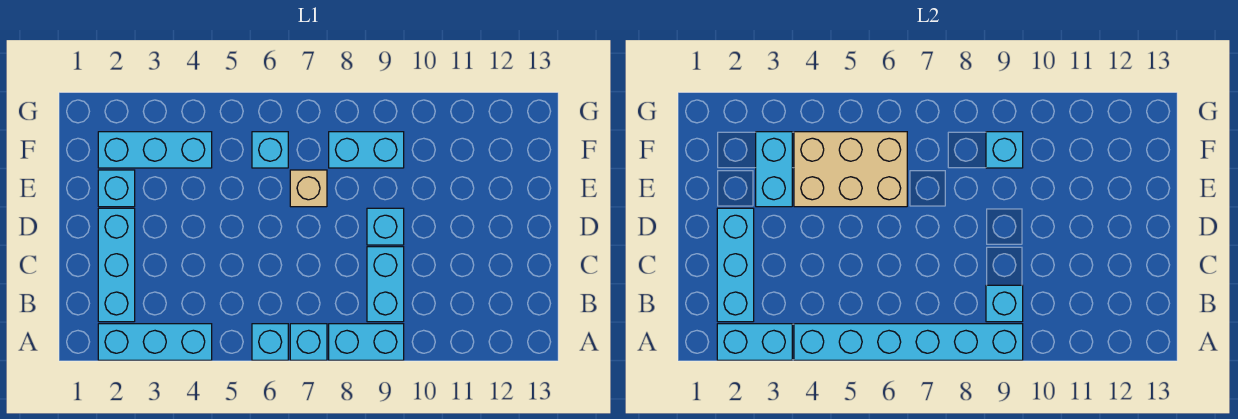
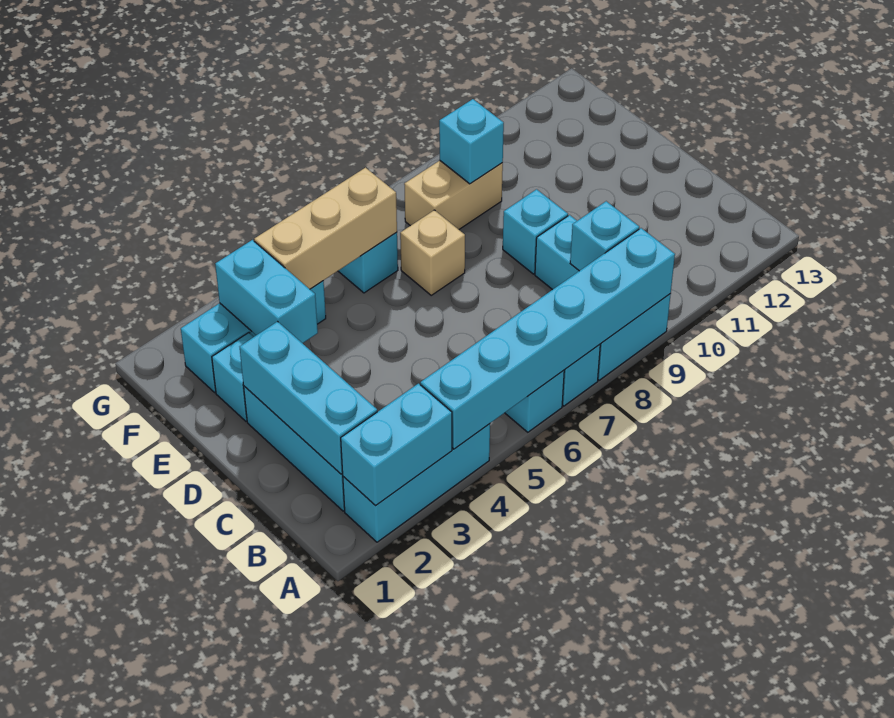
tan 2x3 brick [794,132,907,207] -> tan 1x3 brick [254,168,397,289]
cyan 1x2 brick [329,132,404,168] -> tan 1x2 brick [404,161,503,229]

